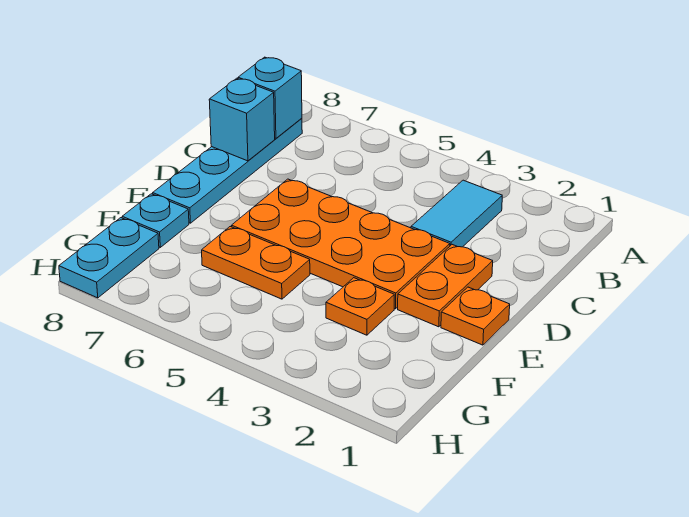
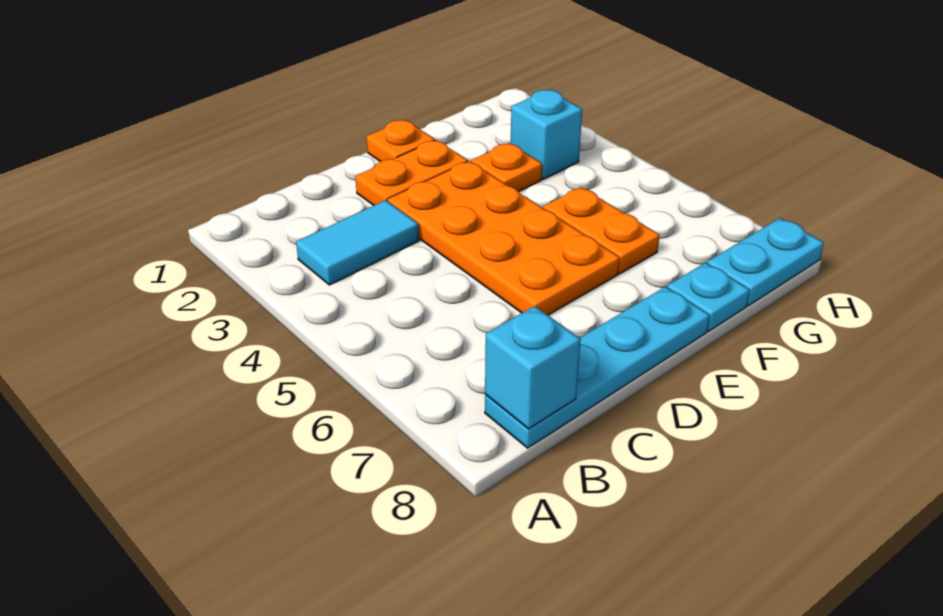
cyan 1x1 brick [209,78,275,161] -> cyan 1x1 brick moved to [511,90,582,179]

